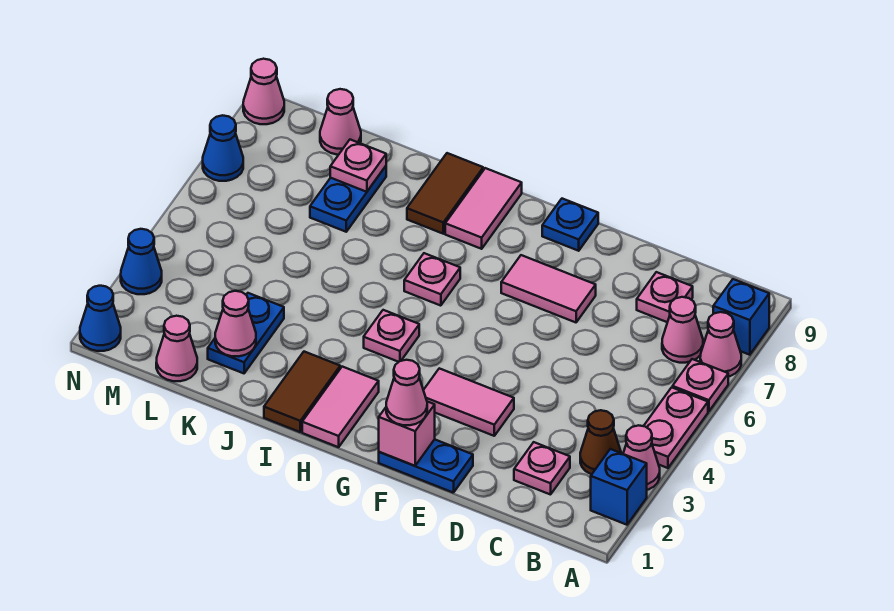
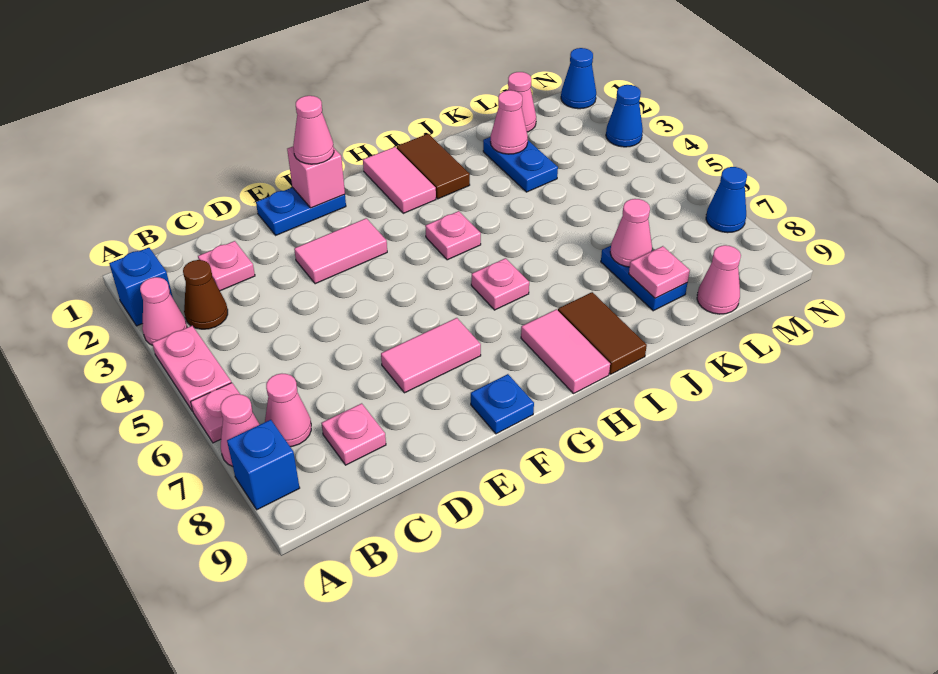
pink 1x1 cone [243,59,284,124] -> pink 1x1 cone moved to [610,199,652,267]

